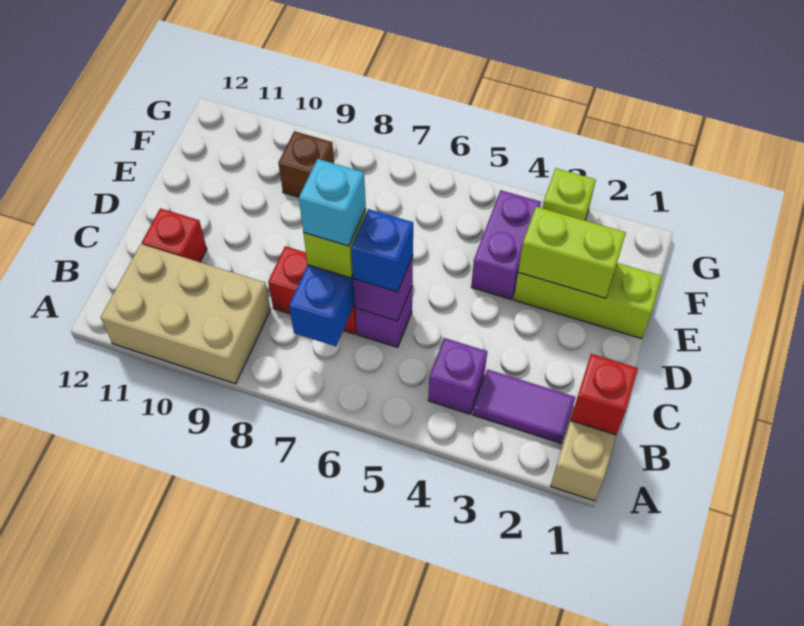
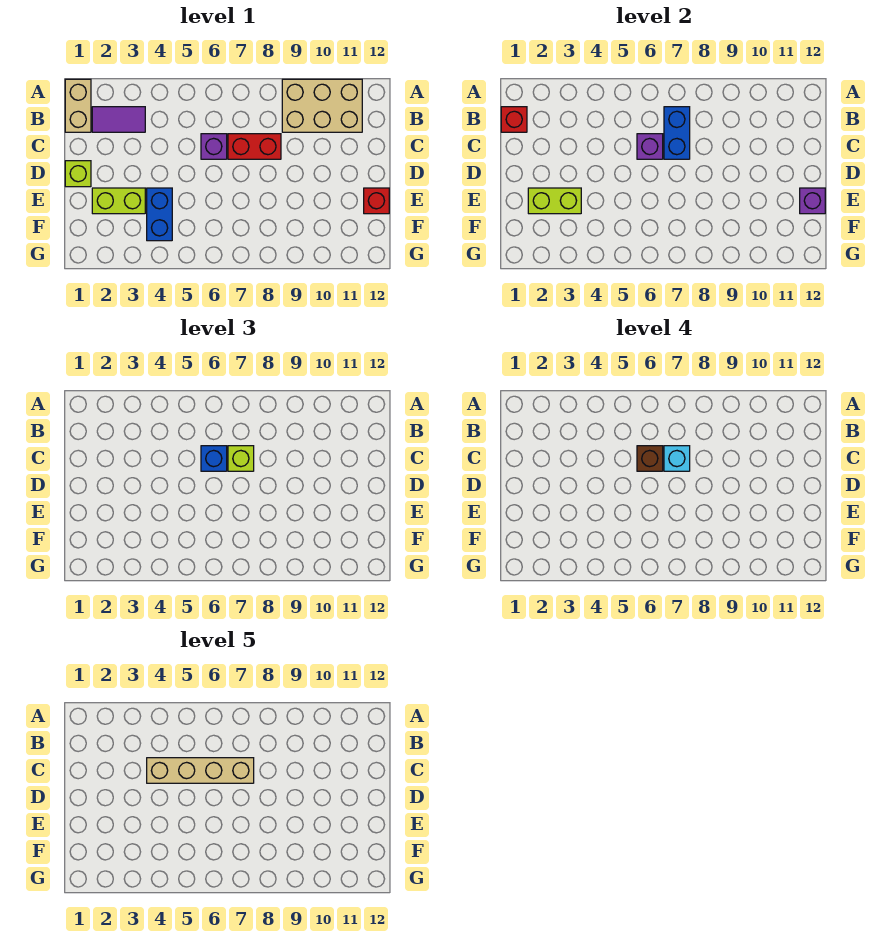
purple 1x1 brick [428,338,487,414] -> purple 1x1 brick moved to [800,188,825,214]
none -> tan 1x4 brick [147,758,254,783]
red 1x1 brick [142,208,207,262] -> red 1x1 brick moved to [364,188,389,214]
lime 1x3 brick [514,263,662,339] -> lime 1x2 brick [92,188,145,214]
purple 1x2 brick [471,190,541,299] -> blue 1x2 brick [147,188,172,241]
brown 1x1 brick [279,131,334,197] -> brown 1x1 brick moved to [637,446,663,471]
lime 1x1 brick [543,168,596,220] -> lime 1x1 brick moved to [65,161,91,187]

